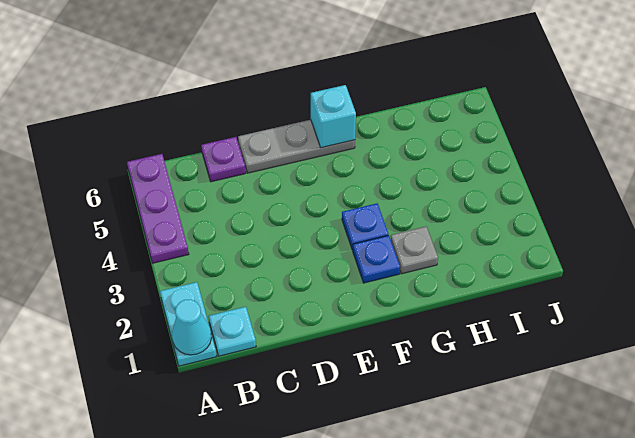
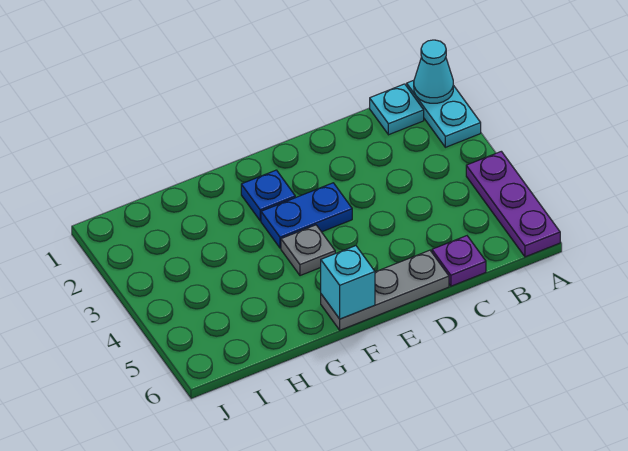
blue 1x1 plate [342,203,388,250] -> blue 1x2 plate [261,183,352,248]
grey 1x1 plate [391,227,438,274] -> grey 1x1 plate moved to [281,225,335,276]

